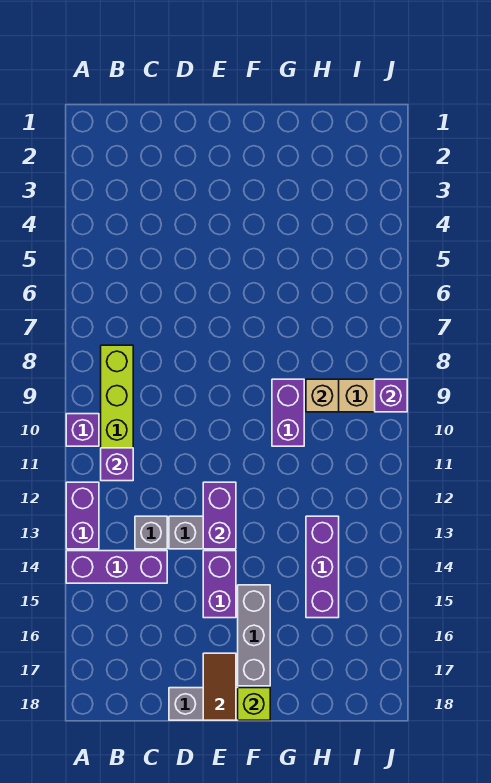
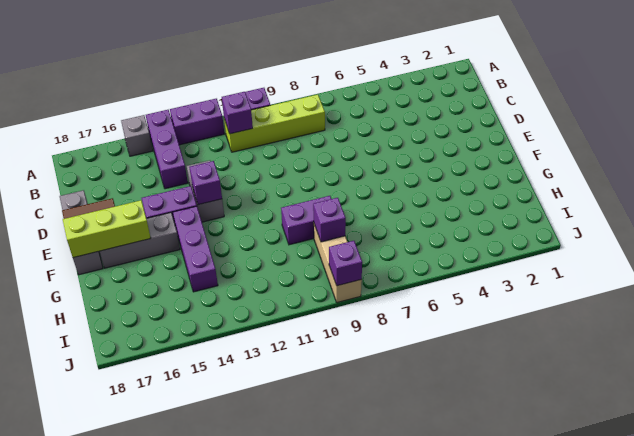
grey 1x1 brick [135,516,167,549] -> grey 1x1 brick moved to [121,115,153,156]
purple 1x2 brick [203,482,236,549] -> purple 1x1 brick [189,161,222,205]
lime 1x1 brick [238,688,270,720] -> lime 1x3 brick [63,200,151,258]
tan 1x1 brick [306,379,339,412] -> purple 1x1 brick [313,198,346,242]
purple 1x3 brick [306,516,339,618] -> purple 1x3 brick turned to [173,206,218,292]

